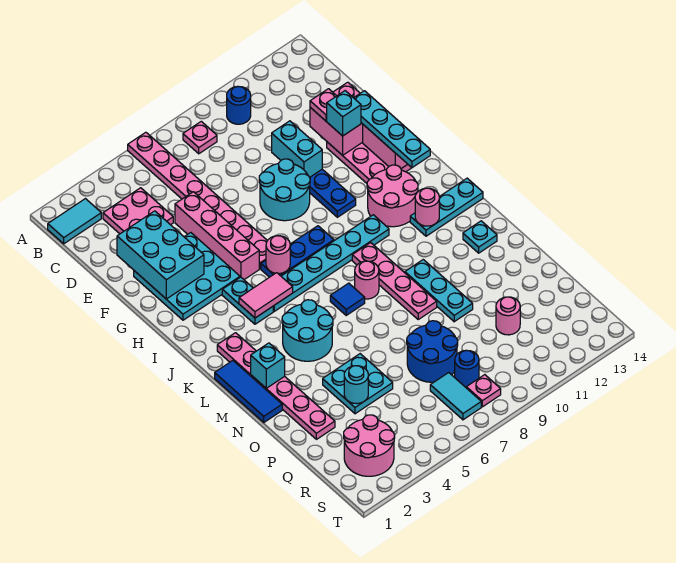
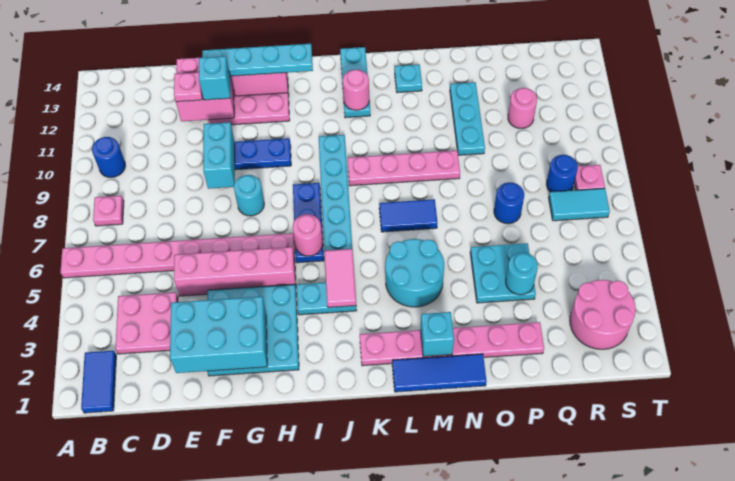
cyan 1x2 tile [48,199,101,244] -> blue 1x2 tile [81,351,116,413]
cyan 1x2 brick [272,121,322,177] -> cyan 1x2 brick turned to [203,122,235,189]
cyan 2x2 round brick [259,159,310,221] -> cyan 1x1 round brick [234,175,264,216]
pink 2x2 round brick [367,165,418,227] -> none
blue 1x1 tile [330,283,365,315] -> blue 1x2 tile [379,199,437,232]
pink 1x1 round brick [355,261,379,299] -> none
cyan 1x3 plate [405,260,473,322] -> cyan 1x3 plate turned to [450,82,485,155]
blue 2x2 round brick [407,321,458,382] -> blue 1x1 round brick [494,182,524,224]

